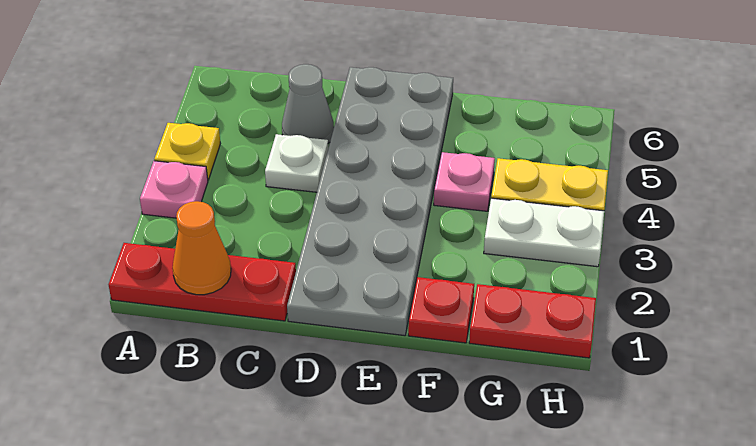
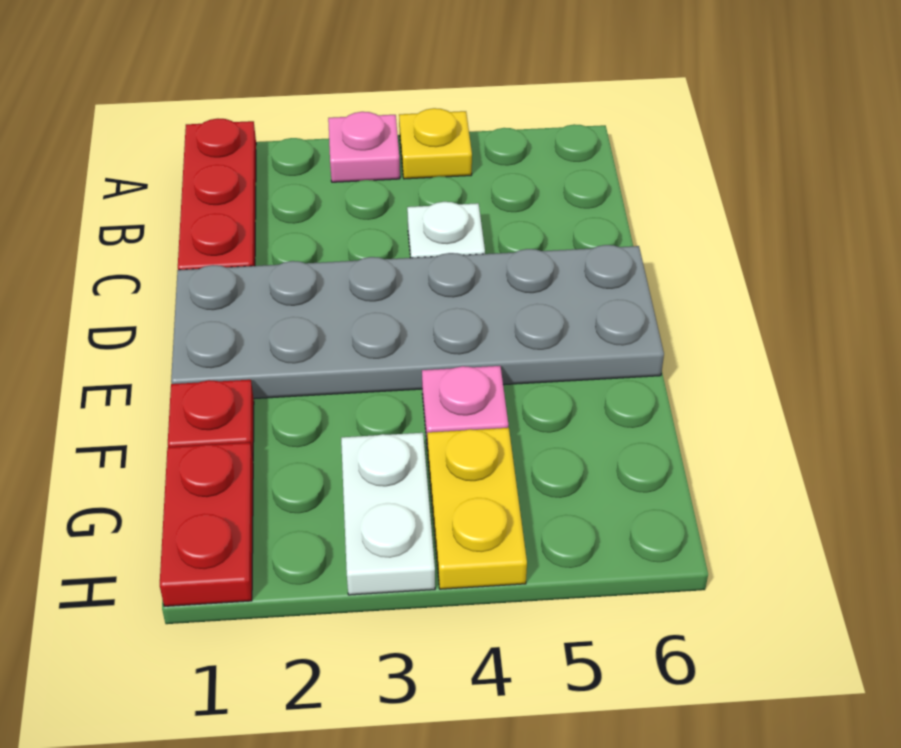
orange 1x1 cone [173,201,231,295] -> none
grey 1x1 cone [282,64,334,143] -> none

